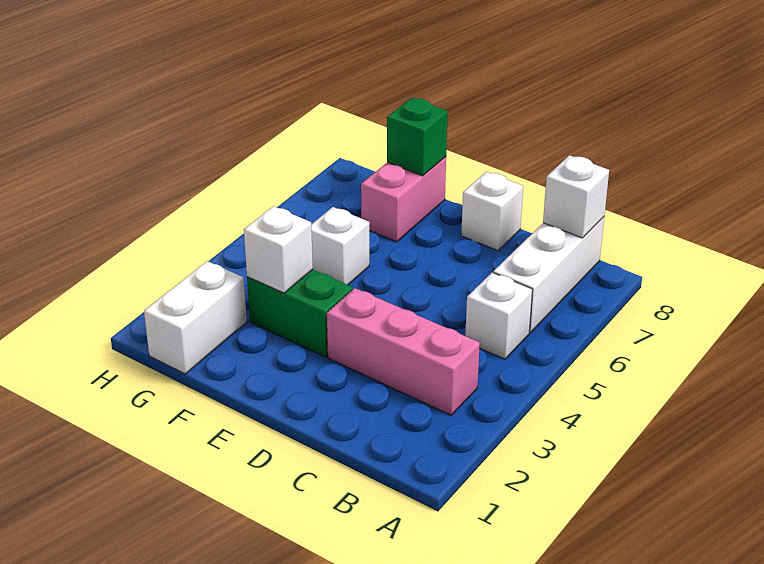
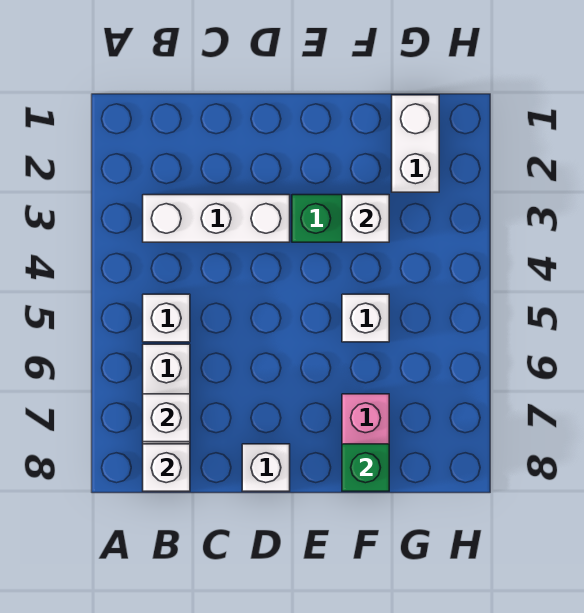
pink 1x3 brick [327,288,480,415] -> white 1x3 brick [143,195,290,242]
none -> white 1x1 brick [143,394,190,442]

